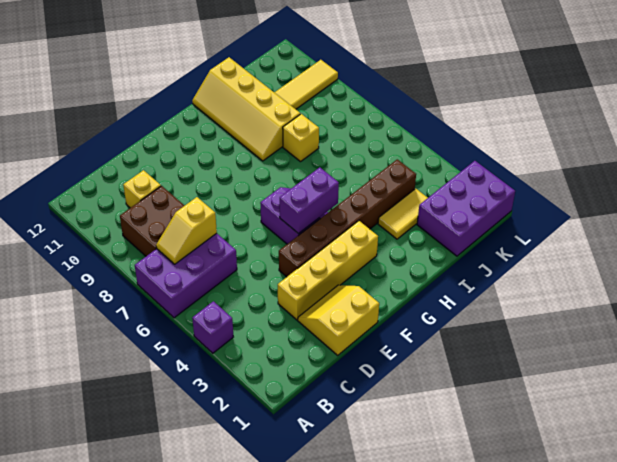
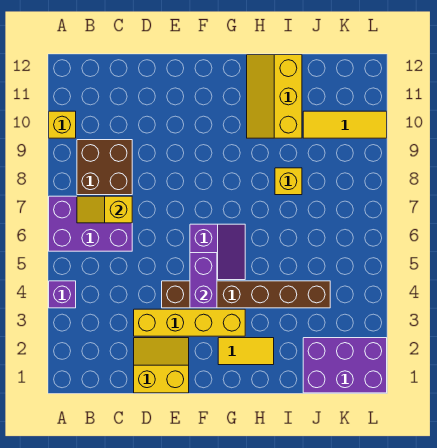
yellow 1x1 brick [123,170,161,208] -> yellow 1x1 brick moved to [49,111,76,138]
purple 1x2 brick [280,167,339,234] -> purple 1x2 brick turned to [190,253,217,308]
yellow 2x4 slope [192,57,300,161] -> yellow 2x3 slope [247,55,302,138]
yellow 1x2 tile [378,189,428,239] -> yellow 1x2 tile moved to [218,338,274,365]

